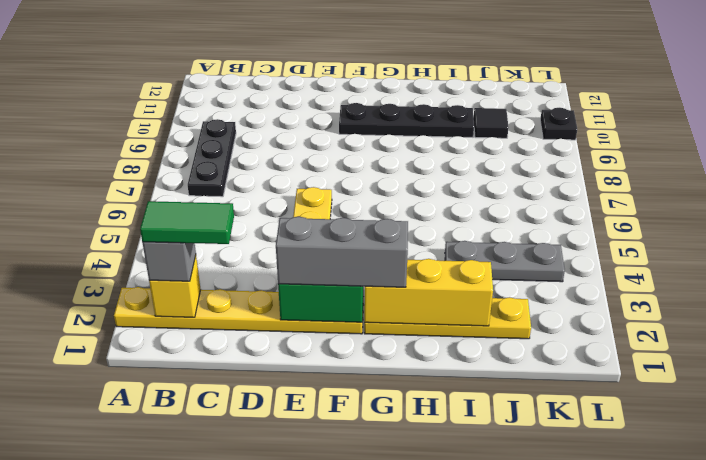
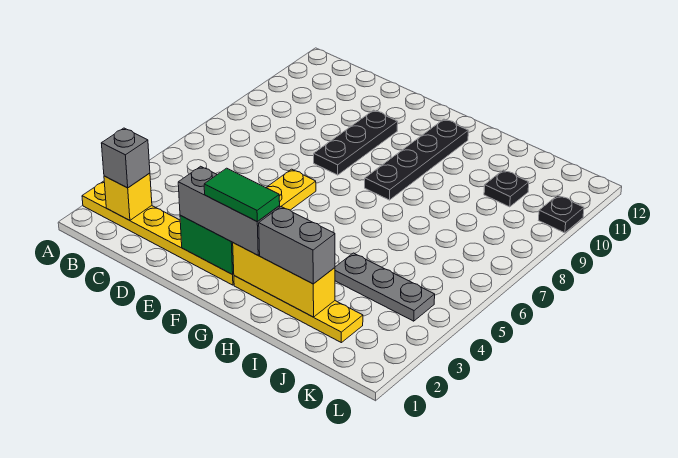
green 1x2 tile [140,201,234,244] -> green 1x2 tile moved to [204,168,280,222]
black 1x3 plate [188,119,236,197] -> black 1x3 plate moved to [314,110,398,175]
black 1x4 plate [339,103,474,137] -> black 1x4 plate turned to [365,119,468,200]
none -> grey 1x2 brick [259,207,335,284]
black 1x1 tile [474,108,509,138] -> black 1x1 plate [484,170,529,207]

